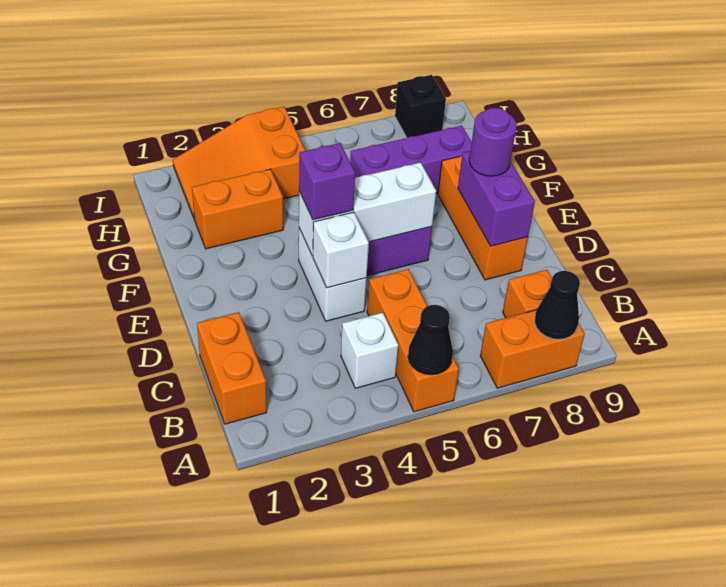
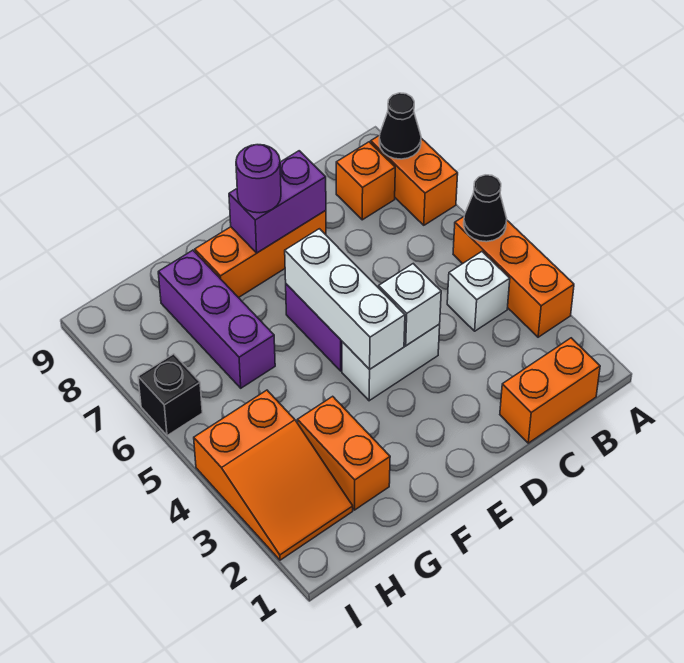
orange 1x3 brick [367,269,459,412] -> orange 1x3 brick turned to [453,217,574,337]
purple 1x1 brick [299,143,355,220] -> none
black 1x1 brick [395,75,446,138] -> black 1x1 brick moved to [138,354,202,436]

